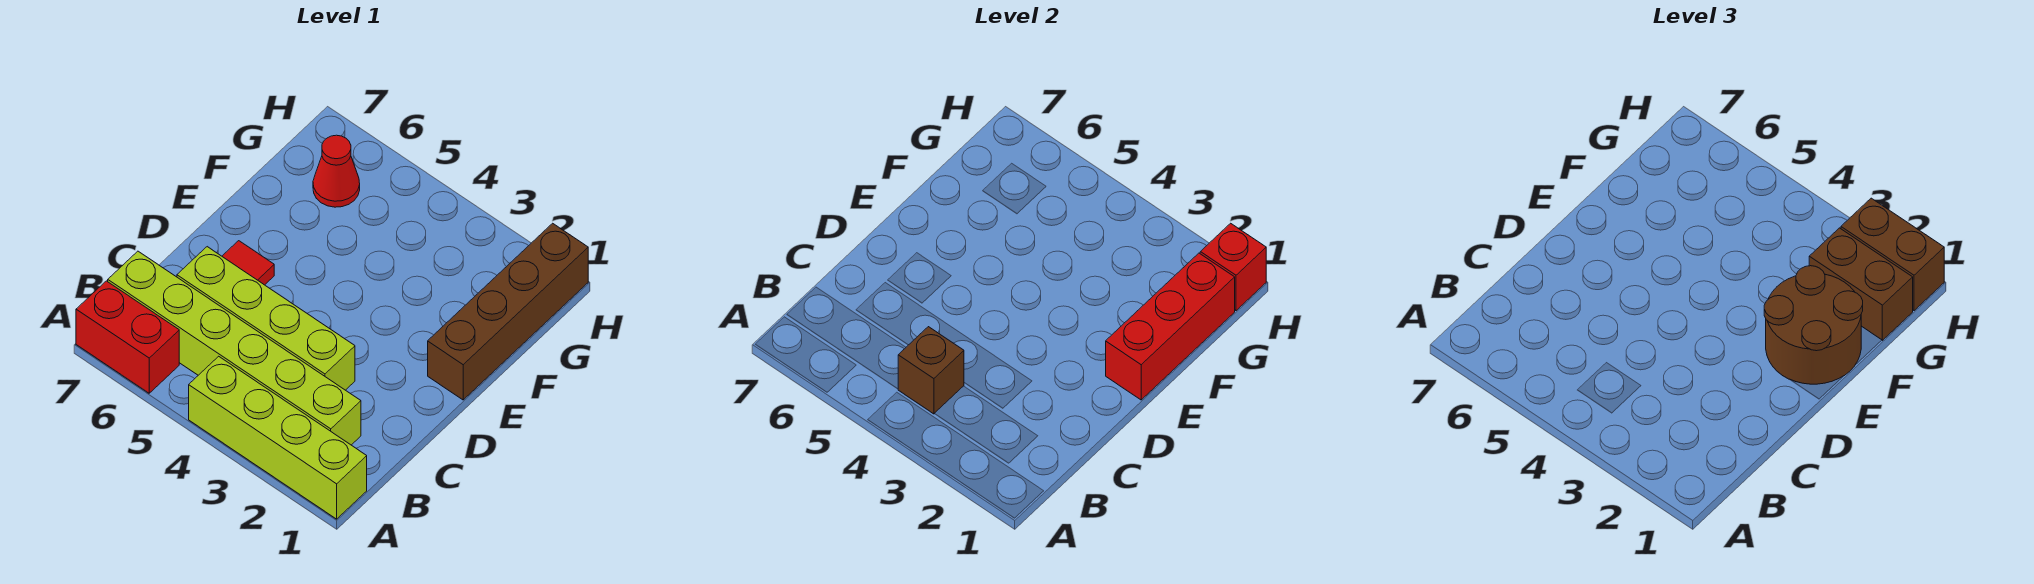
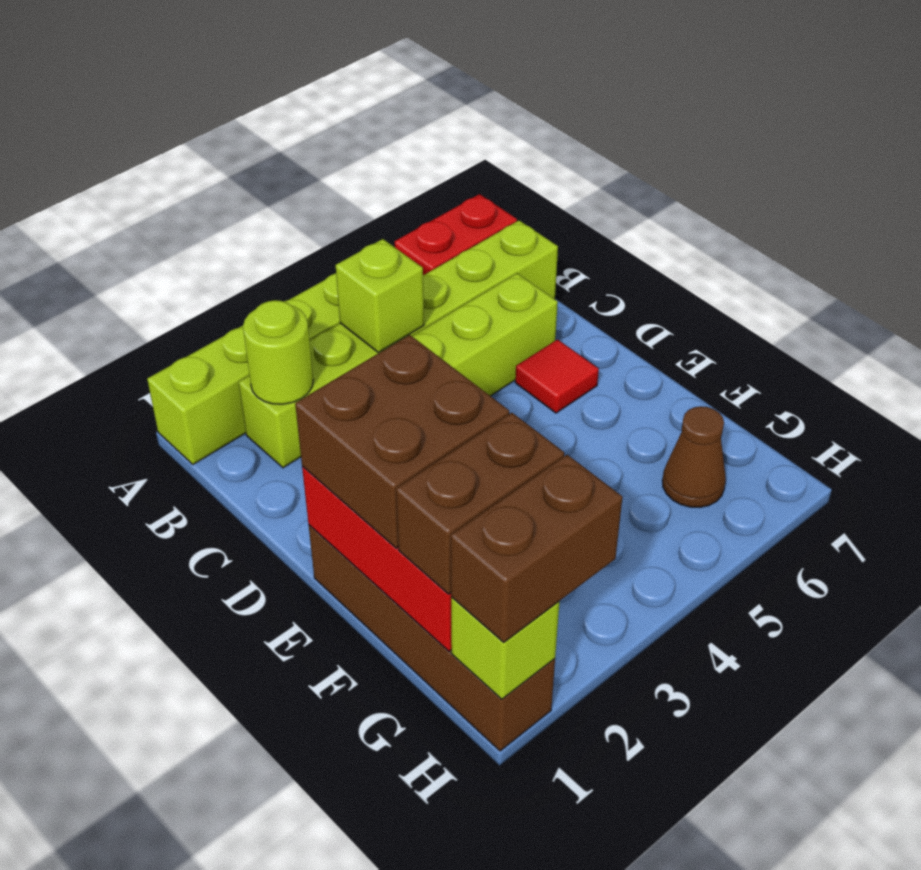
none -> lime 1x1 round brick [243,300,313,404]
brown 1x1 brick [898,327,964,414] -> lime 1x1 brick [336,239,424,352]
brown 2x2 round brick [1764,266,1863,384] -> brown 2x2 brick [295,335,509,548]
red 1x1 cone [313,135,360,207] -> brown 1x1 cone [662,406,726,507]
red 1x1 brick [1200,223,1266,311] -> lime 1x1 brick [451,597,559,699]

